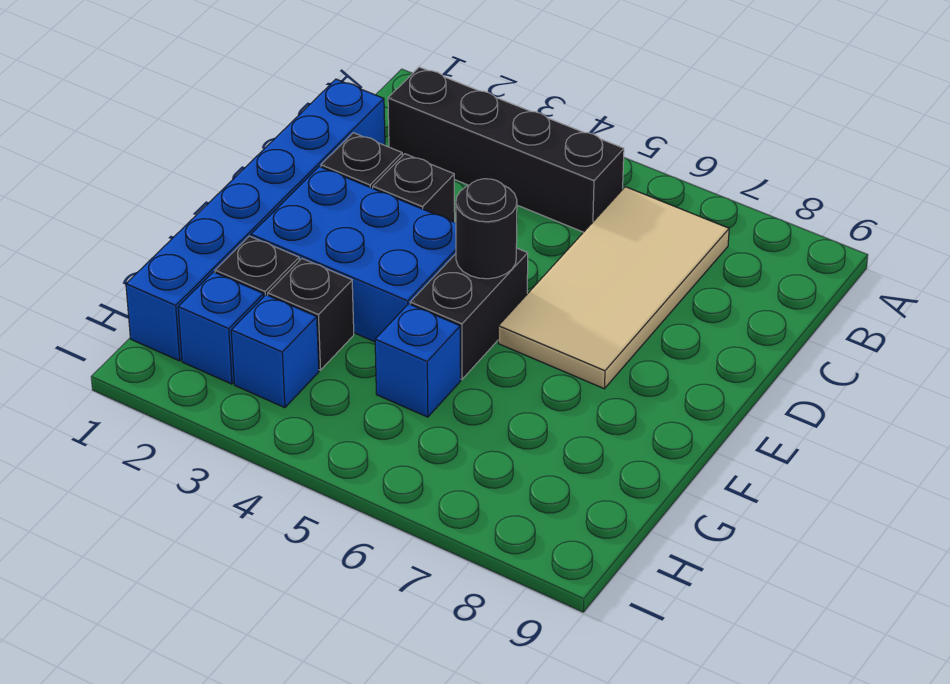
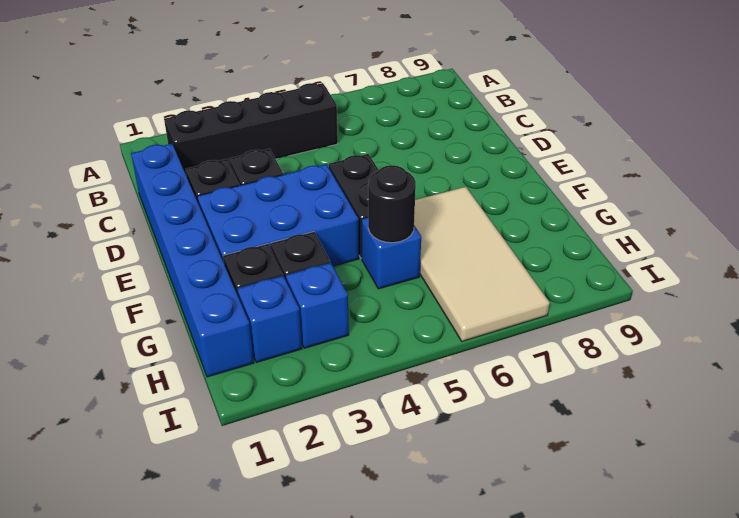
tan 2x4 tile [498,187,729,389] -> tan 2x4 tile moved to [414,187,550,342]
black 1x1 round brick [456,179,517,279] -> black 1x1 round brick moved to [368,165,416,243]

